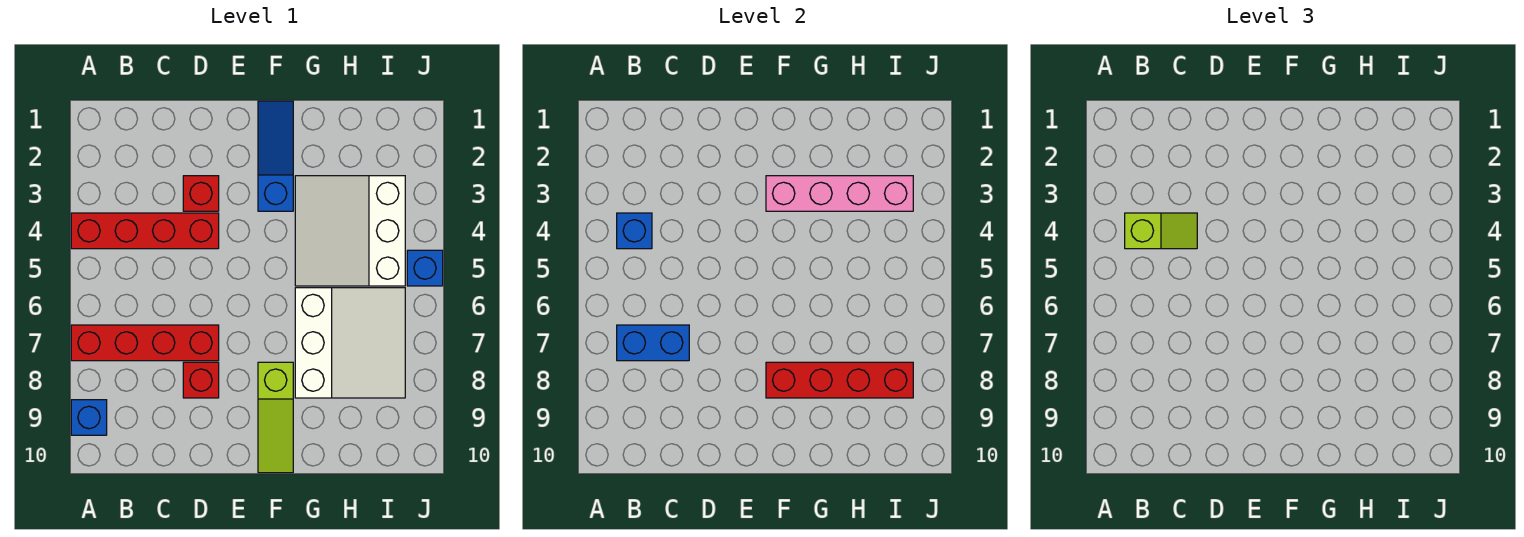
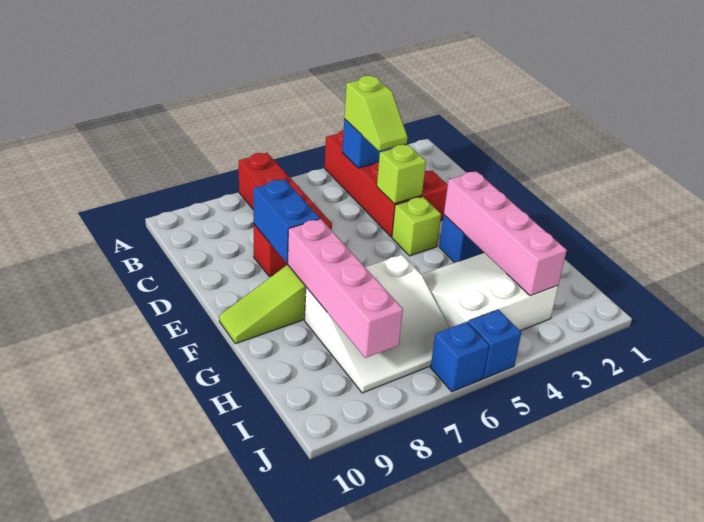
blue 1x1 brick [71,400,107,435] -> blue 1x1 brick moved to [430,322,489,392]
blue 1x2 brick [617,325,689,361] -> blue 1x2 brick moved to [253,179,320,263]
none -> lime 1x1 brick [377,145,426,204]
none -> lime 1x1 brick [392,197,441,256]
red 1x4 brick [766,362,913,398] -> pink 1x4 brick [288,219,403,358]

